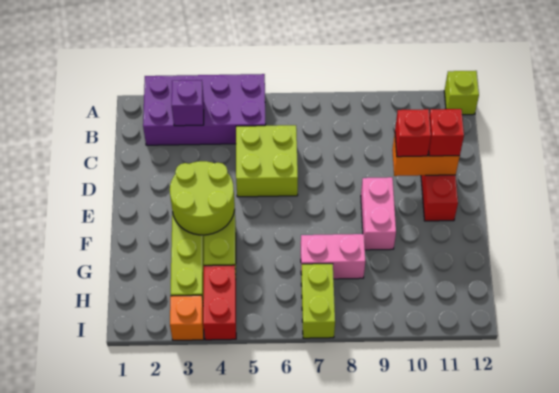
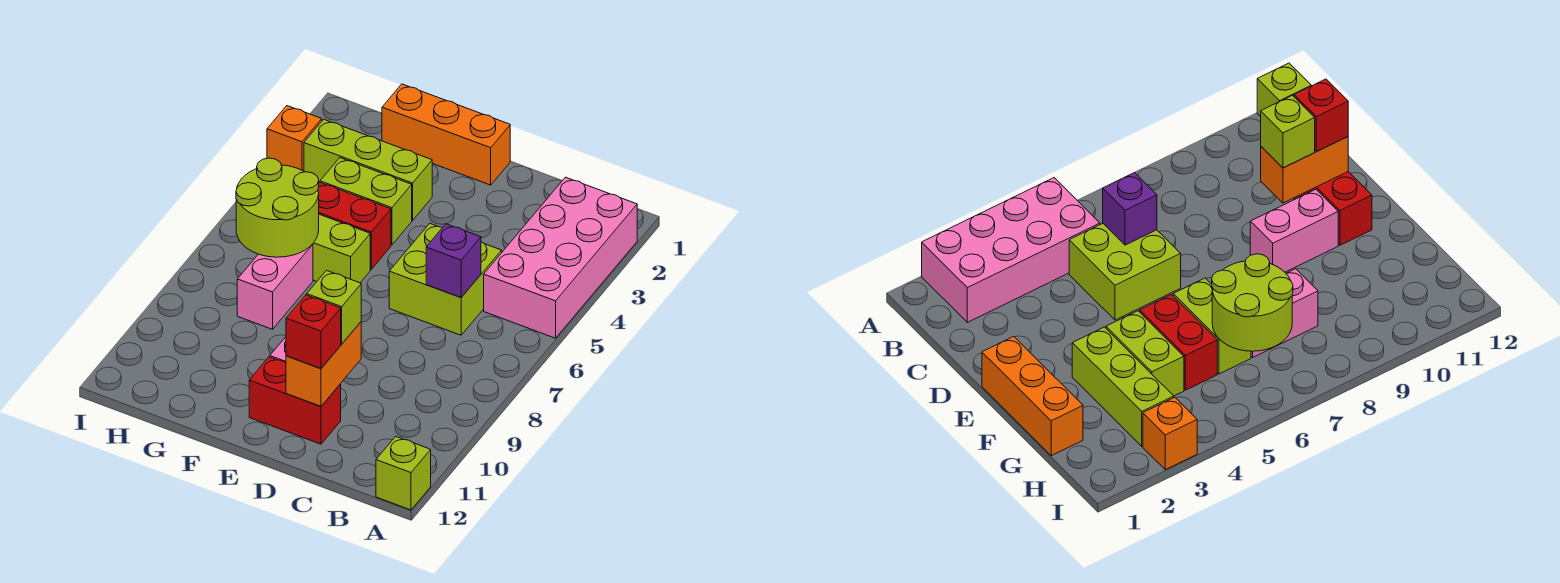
purple 2x4 brick [143,74,266,145] -> pink 2x4 brick [484,177,637,338]
purple 1x1 brick [172,80,204,126] -> purple 1x1 brick moved to [426,224,481,297]
red 1x1 brick [395,109,431,157] -> lime 1x1 brick [307,270,361,344]
none -> orange 1x3 brick [382,84,510,185]
lime 2x2 round brick [170,161,235,235] -> lime 2x2 round brick moved to [236,158,319,257]
pink 1x2 brick [361,177,396,250] -> pink 1x2 brick turned to [1250,189,1338,272]
red 1x2 brick [203,265,236,340] -> red 1x2 brick moved to [318,182,391,269]
lime 1x2 brick [301,264,335,338] -> lime 1x2 brick moved to [313,214,370,283]

